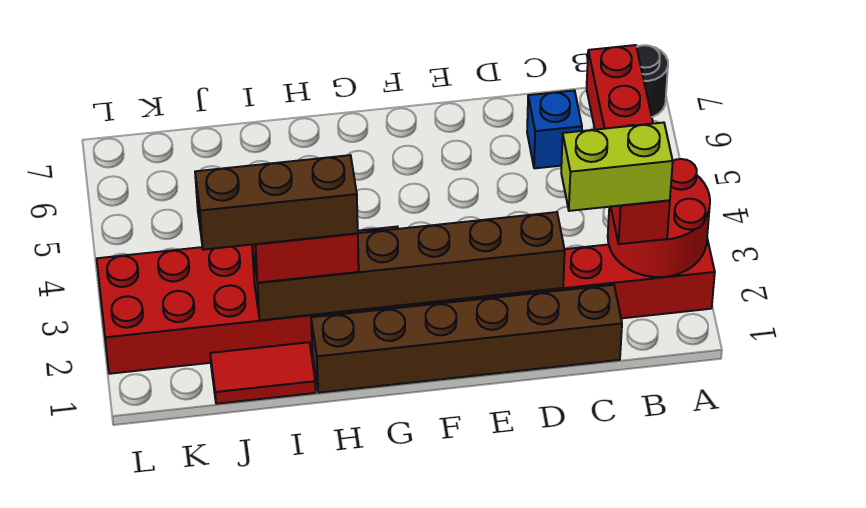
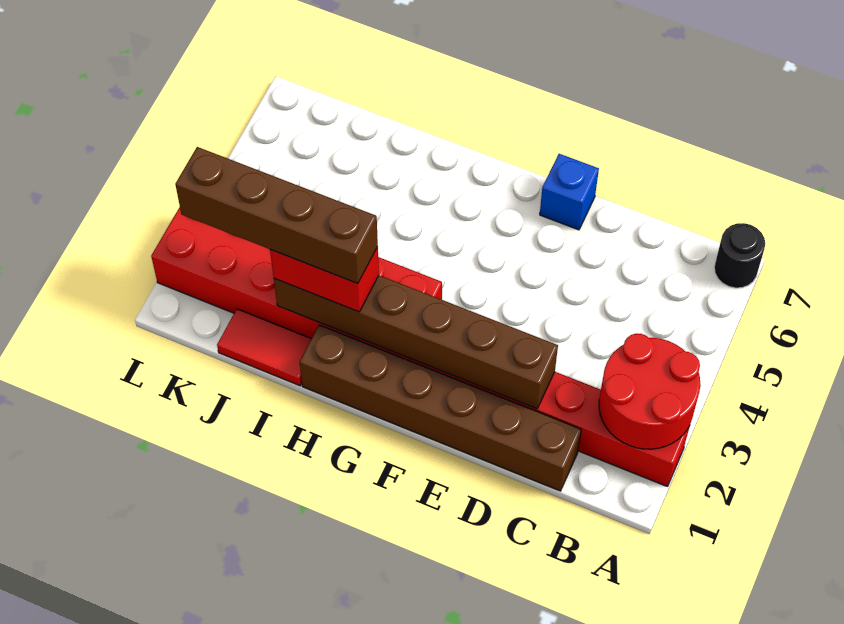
red 1x4 brick [587,45,670,244] -> none
lime 1x2 brick [561,122,673,211] -> none
blue 1x1 brick [527,91,582,168] -> blue 1x1 brick moved to [540,154,599,230]
brown 1x3 brick [195,155,358,250] -> brown 1x4 brick [175,147,378,284]

